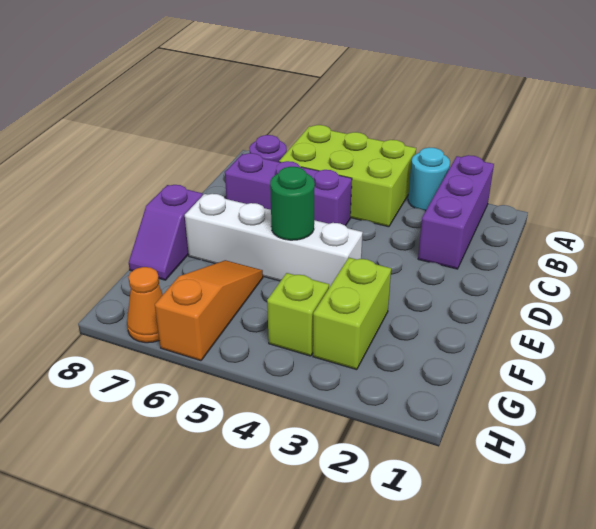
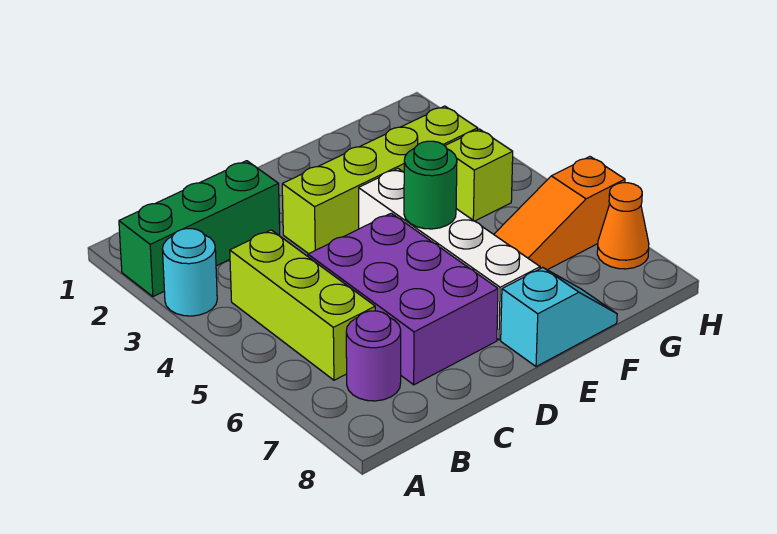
purple 1x3 brick [418,155,494,269] -> green 1x3 brick [119,161,280,297]
lime 2x3 brick [279,125,416,227] -> lime 1x3 brick [230,230,375,380]
purple 1x3 brick [225,153,352,226] -> purple 2x3 brick [308,213,498,385]
purple 1x2 slope [129,185,203,280] -> cyan 1x2 slope [501,268,617,367]
lime 1x2 brick [313,258,391,370] -> lime 1x4 brick [282,106,478,254]

